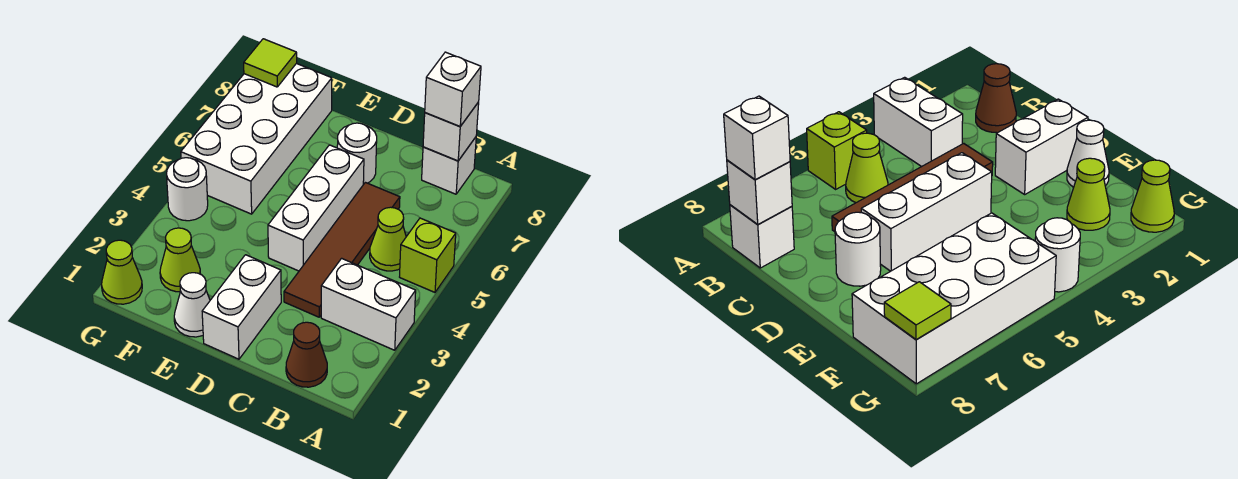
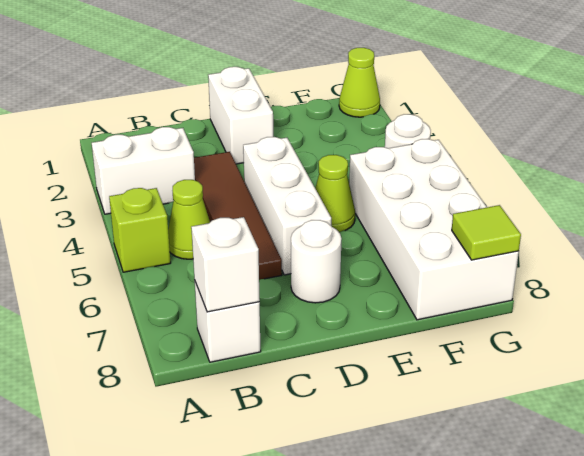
brown 1x1 cone [286,322,327,387] -> none
white 1x1 brick [425,52,481,126] -> none
white 1x1 cone [174,273,210,337] -> none
lime 1x1 cone [160,228,200,292] -> lime 1x1 cone moved to [315,155,355,232]

